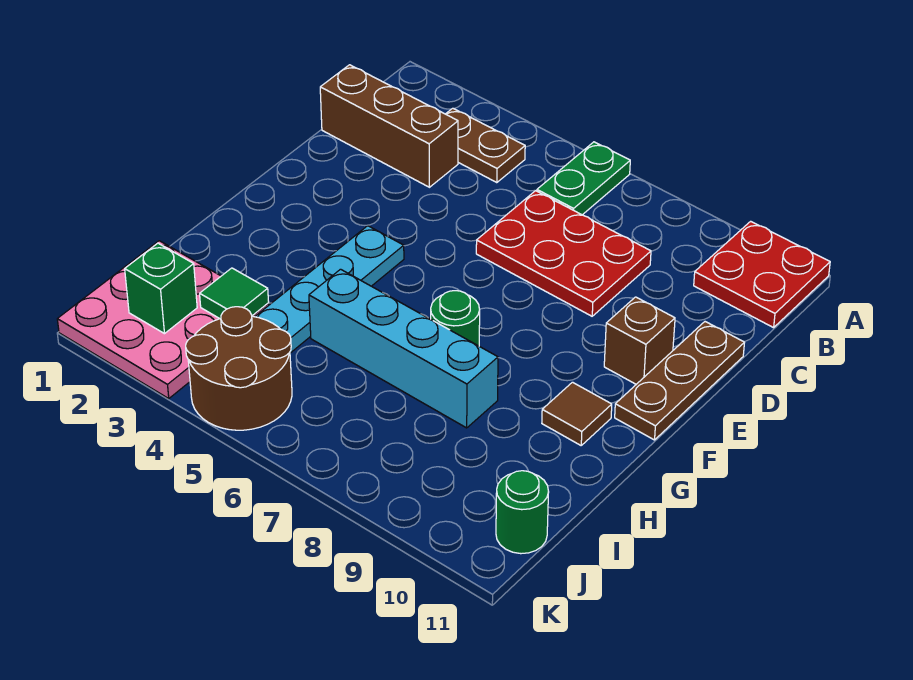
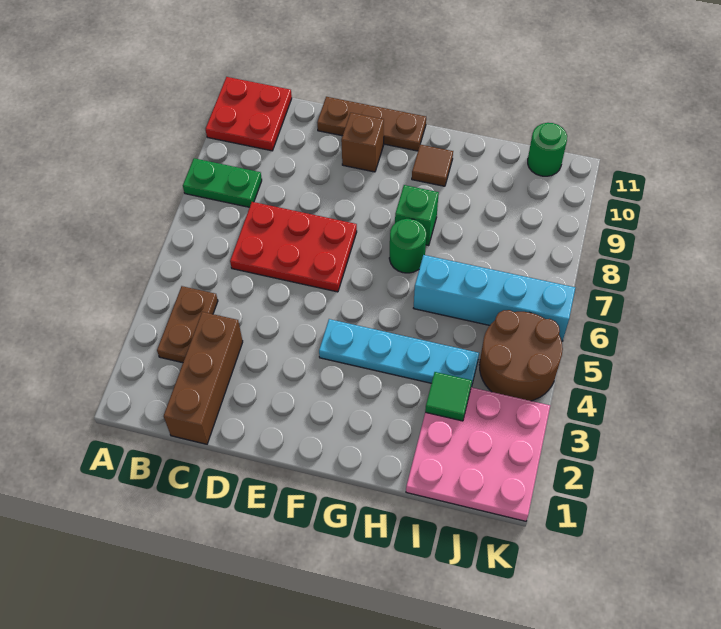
green 1x2 plate [537,142,630,215] -> green 1x2 plate moved to [183,158,262,207]
red 2x3 plate [476,191,651,316] -> red 2x3 plate turned to [230,202,357,292]
cyan 1x4 brick [309,269,498,428] -> cyan 1x4 brick turned to [414,255,575,341]
green 1x1 brick [125,243,197,334] -> green 1x1 brick moved to [395,185,439,246]

